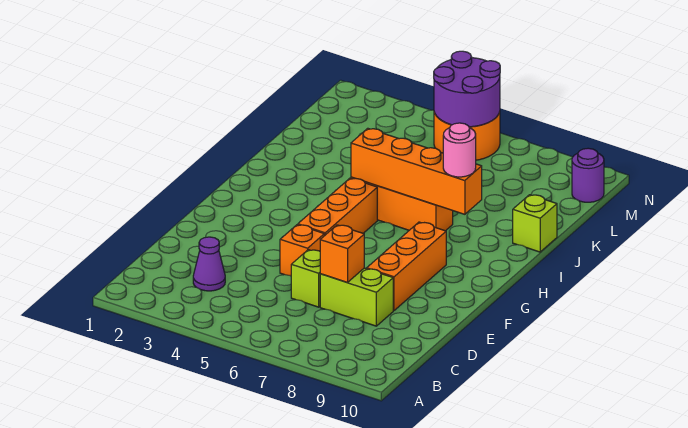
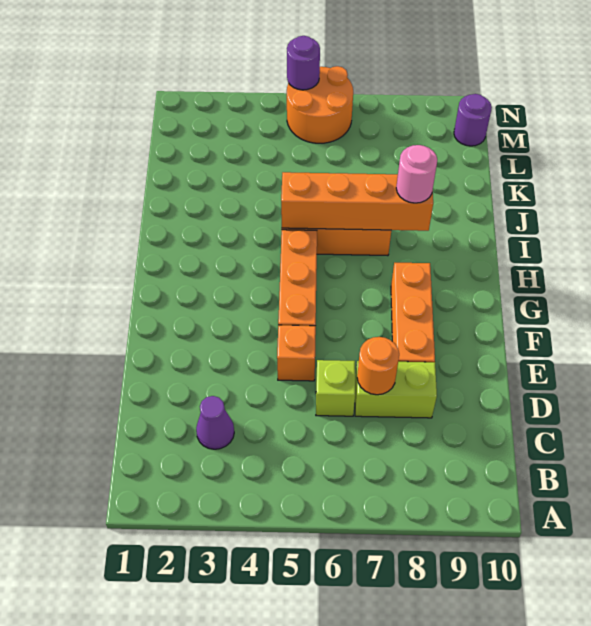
orange 1x1 brick [320,225,364,282] -> orange 1x1 round brick [357,337,399,395]
lime 1x1 brick [513,195,557,252] -> none
purple 2x2 round brick [434,51,500,127] -> purple 1x1 round brick [287,36,320,90]

